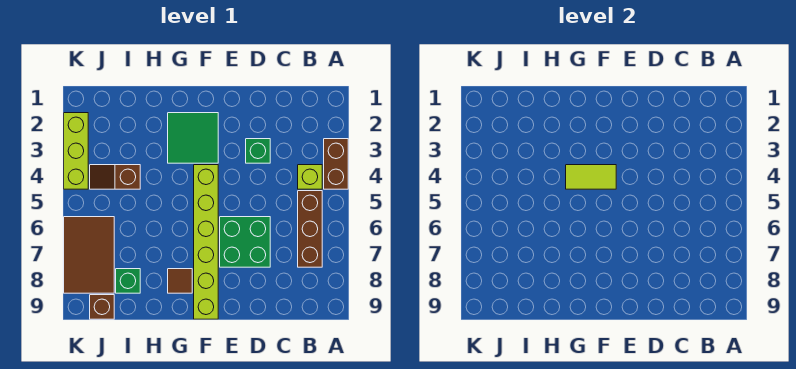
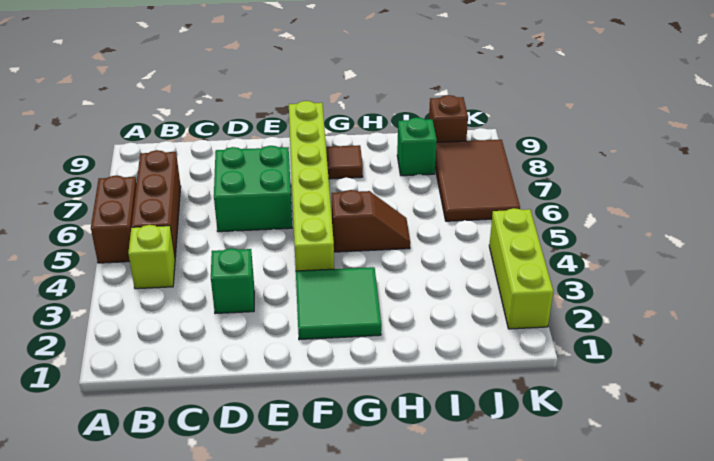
brown 1x2 brick [324,139,348,189] -> brown 1x2 brick moved to [91,176,137,263]
lime 1x2 tile [566,165,616,189] -> none
brown 1x2 slope [90,165,140,189] -> brown 1x2 slope moved to [332,190,410,252]

